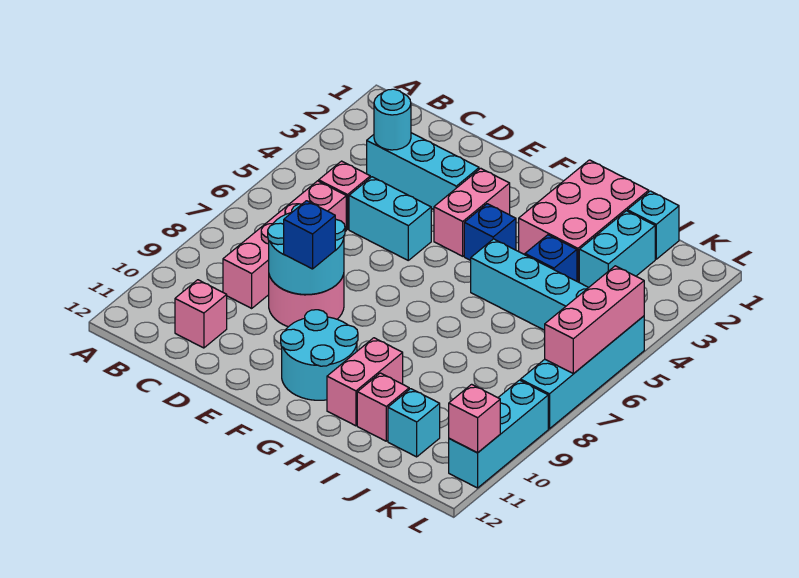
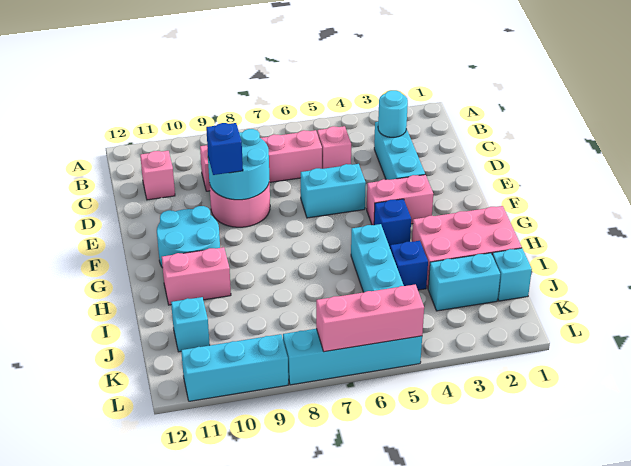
cyan 1x2 brick [349,177,431,260] -> cyan 1x2 brick turned to [301,164,366,218]
pink 1x1 brick [357,373,409,441] -> none
pink 1x1 brick [449,384,500,453] -> none

